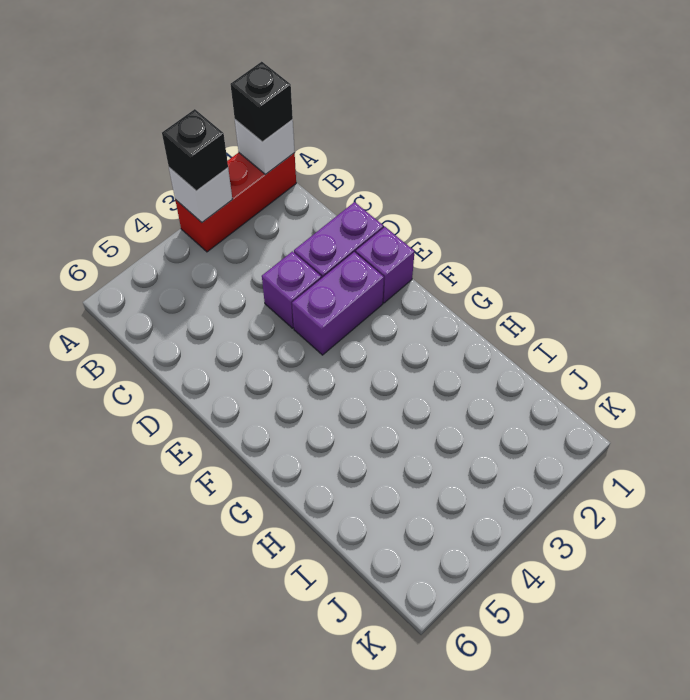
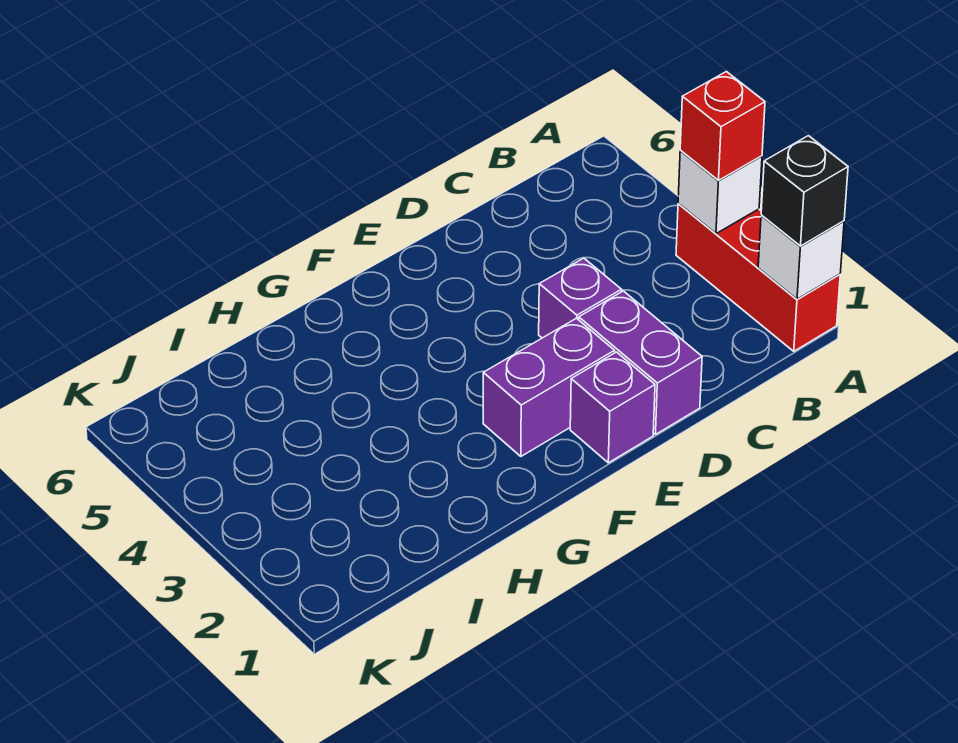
black 1x1 brick [162,109,228,191] -> red 1x1 brick [680,72,765,180]
purple 1x2 brick [292,252,384,355] -> purple 1x2 brick turned to [483,318,615,456]

